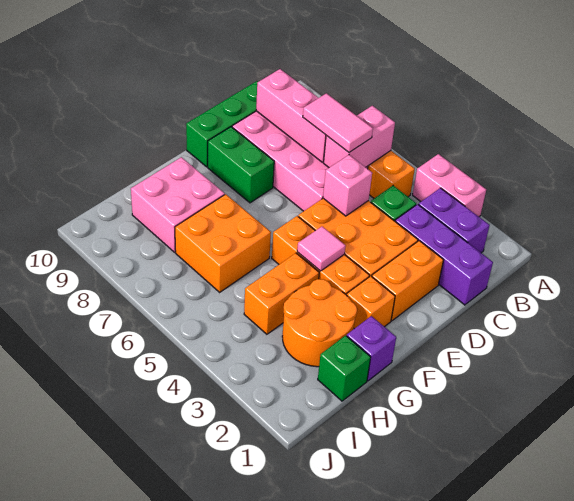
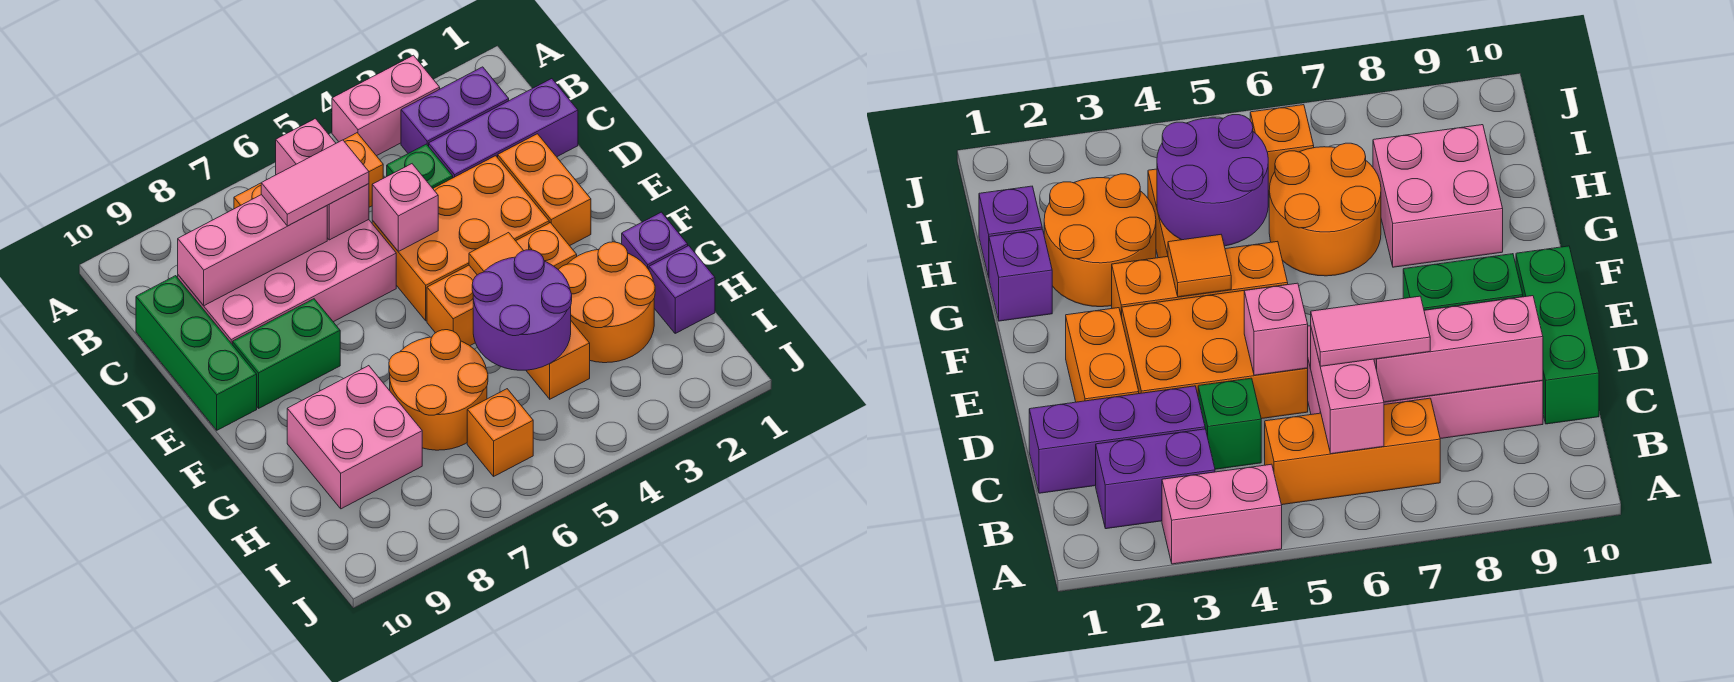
orange 1x1 brick [347,276,395,329] -> orange 1x1 brick moved to [467,389,533,476]
pink 1x1 tile [297,227,345,271] -> orange 1x1 tile [469,233,524,275]
none -> purple 2x2 round brick [472,250,572,370]
orange 2x2 brick [175,194,271,292] -> orange 2x2 round brick [389,330,488,450]
green 1x1 brick [318,335,371,401] -> purple 1x1 brick [649,246,715,333]

